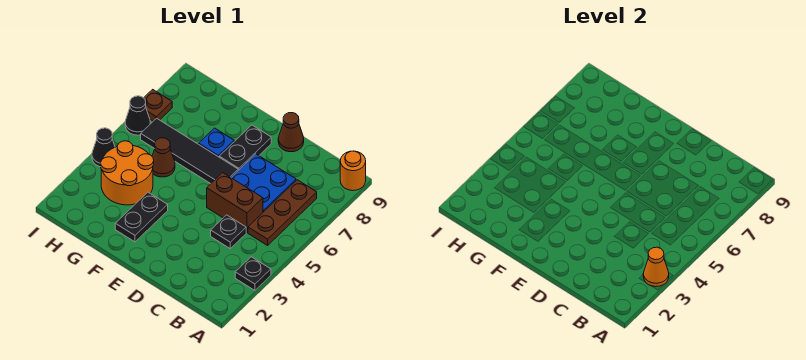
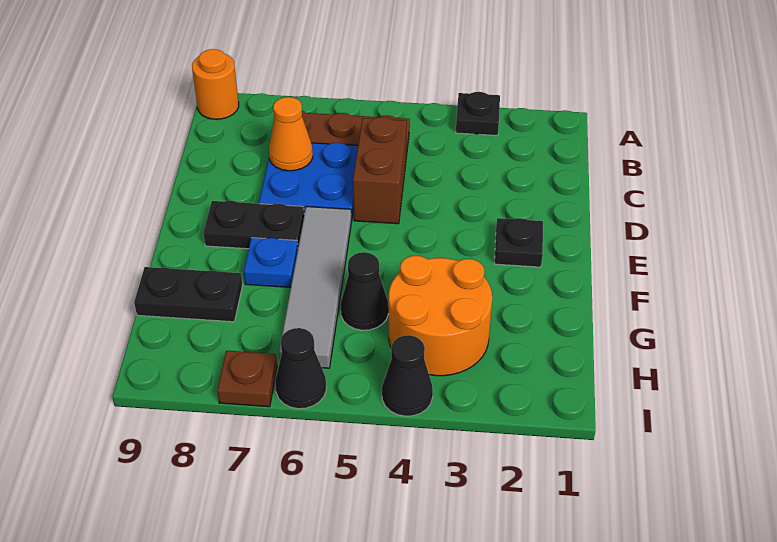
orange 1x1 cone [643,247,669,287] -> orange 1x1 cone moved to [269,97,313,171]
black 1x1 plate [211,215,246,248] -> black 1x1 plate moved to [495,218,543,267]
brown 1x1 cone [278,113,304,152] -> none
black 1x4 tile [141,118,238,184] -> grey 1x4 tile [279,207,352,368]
black 1x2 plate [115,192,168,242] -> black 1x2 plate moved to [134,267,242,322]
brown 1x1 cone [152,138,175,177] -> black 1x1 cone [340,252,389,330]

